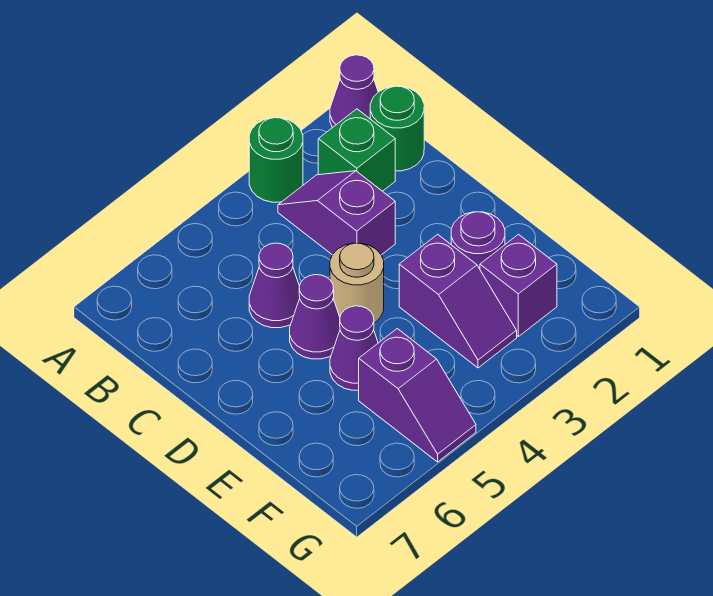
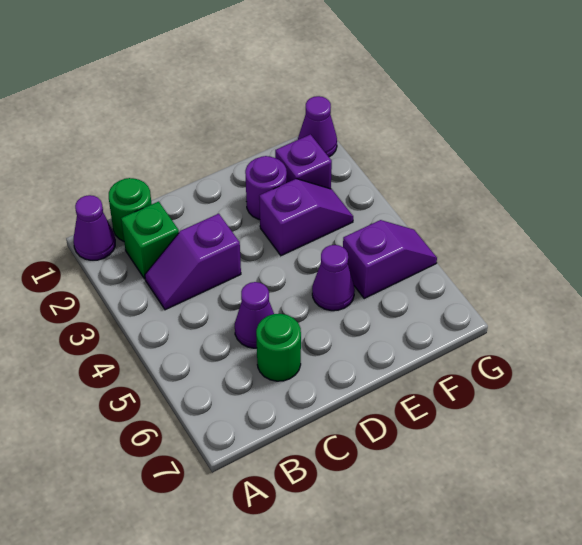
green 1x1 round brick [249,118,303,202] -> green 1x1 round brick moved to [256,314,301,381]
tan 1x1 round brick [330,243,384,323] -> none
purple 1x1 cone [290,275,340,359] -> purple 1x1 cone moved to [298,96,337,157]

